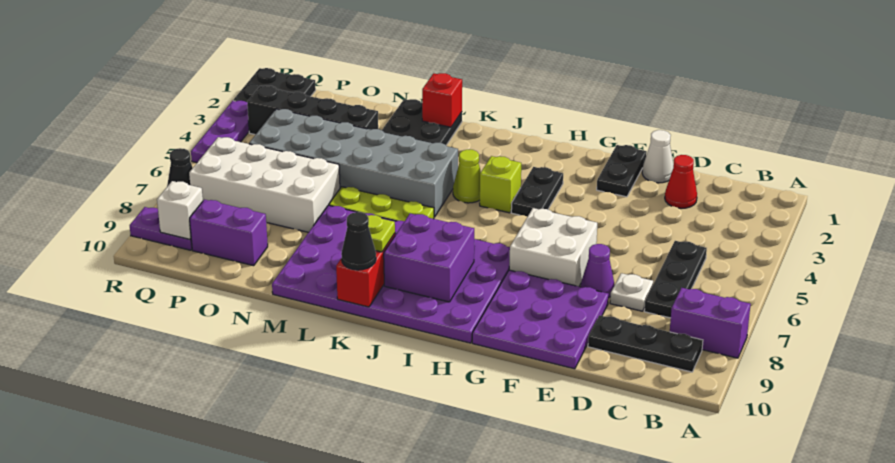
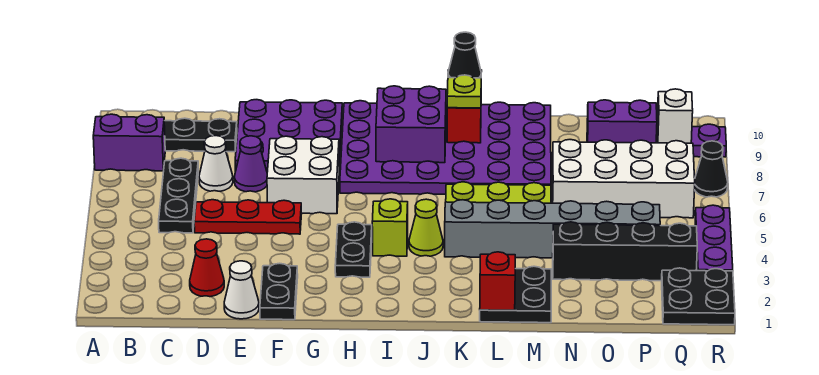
none -> red 1x3 plate [194,200,301,234]
white 1x1 plate [610,273,653,311] -> white 1x1 cone [199,136,233,191]
grey 2x6 brick [249,109,458,217] -> grey 1x6 brick [445,200,660,258]

